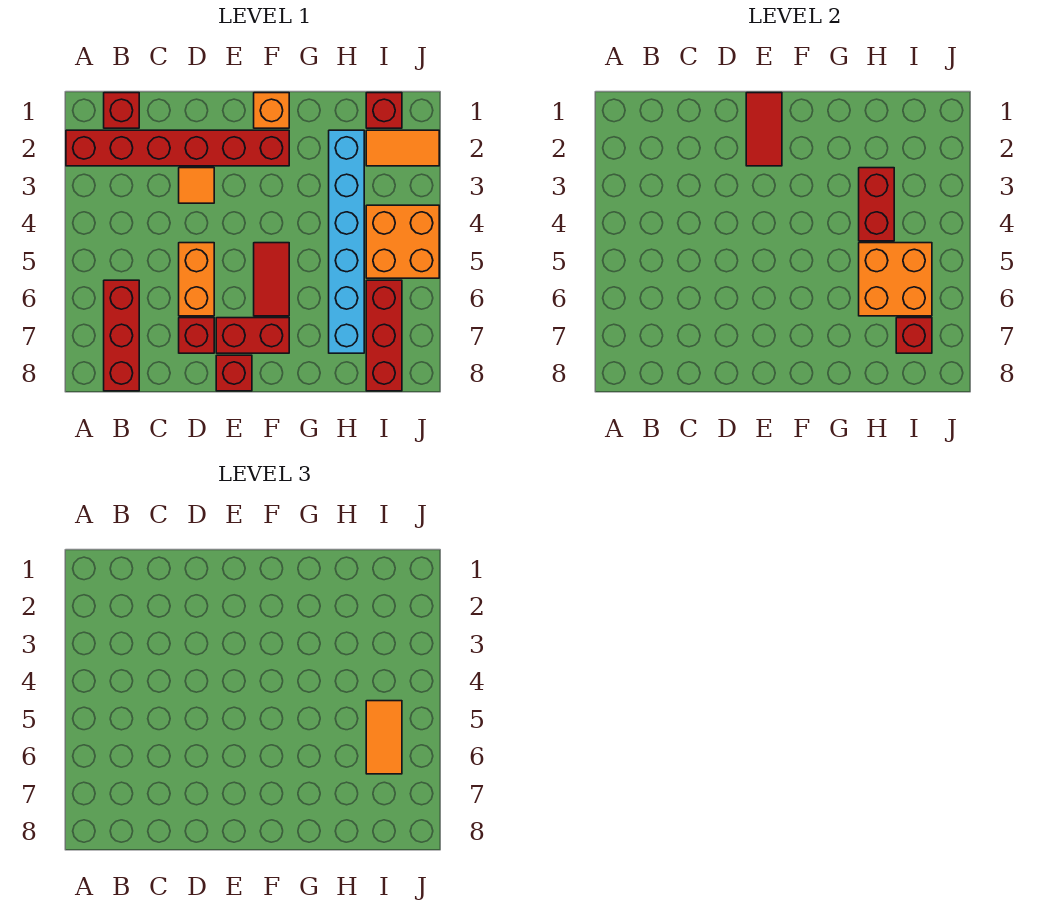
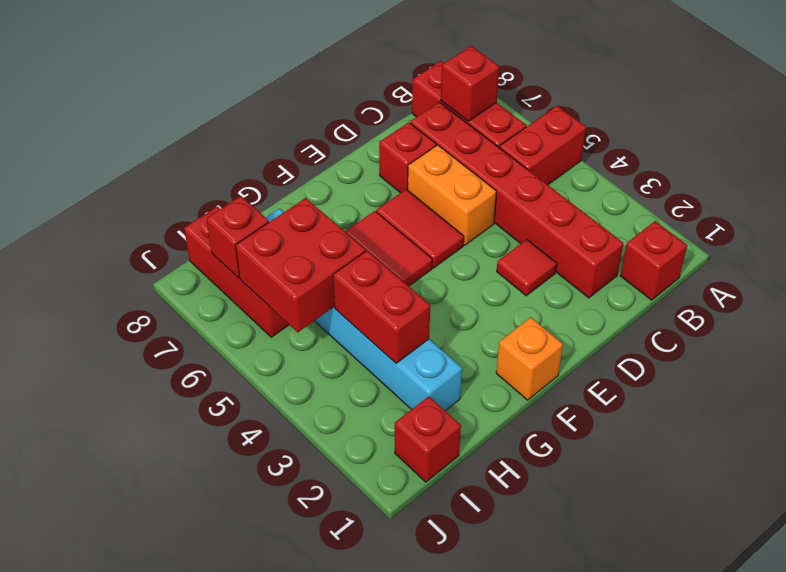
red 1x6 brick [66,130,289,166] -> red 1x6 brick turned to [410,102,623,298]
orange 1x1 tile [179,168,214,203] -> red 1x1 tile [497,239,557,296]
red 1x2 tile [746,93,782,166] -> red 1x2 tile moved to [376,189,464,268]
red 1x2 brick [216,318,289,353] -> red 1x2 brick moved to [499,106,586,185]
red 1x1 brick [216,355,252,391] -> red 1x1 brick moved to [441,46,499,121]
orange 2x2 brick [859,243,932,316] -> red 2x2 brick [236,198,366,332]
orange 1x2 tile [366,130,439,166] -> none
orange 2x2 brick [366,205,439,278] -> none
orange 1x2 tile [366,701,402,774] -> none

